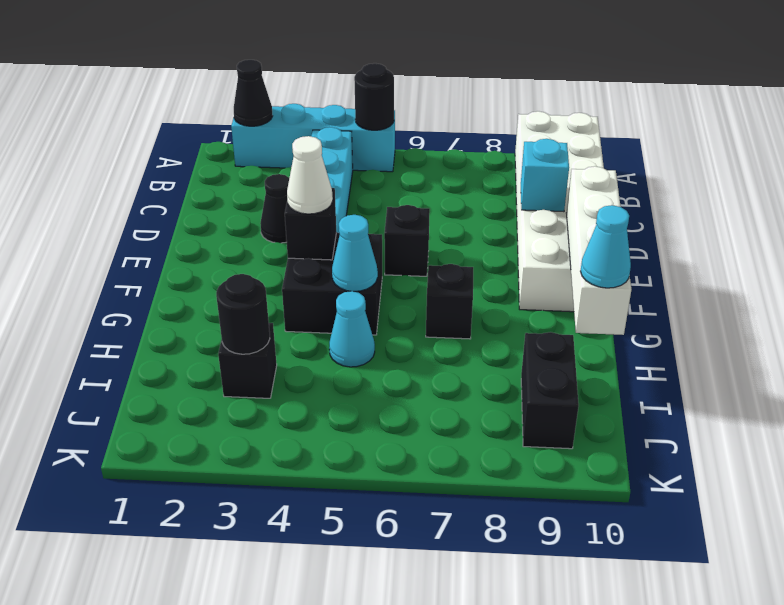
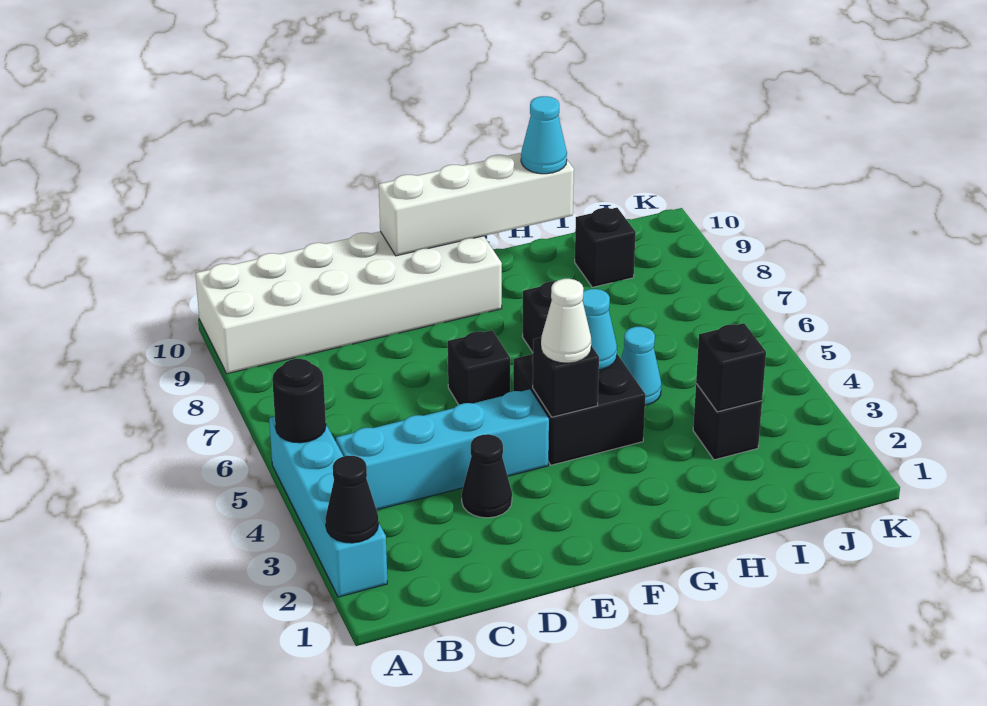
cyan 1x1 brick [521,139,569,212] -> none
black 1x1 round brick [216,274,270,354] -> black 1x1 brick [696,323,766,412]
black 1x2 brick [521,332,579,449] -> black 1x1 brick [575,208,636,287]

